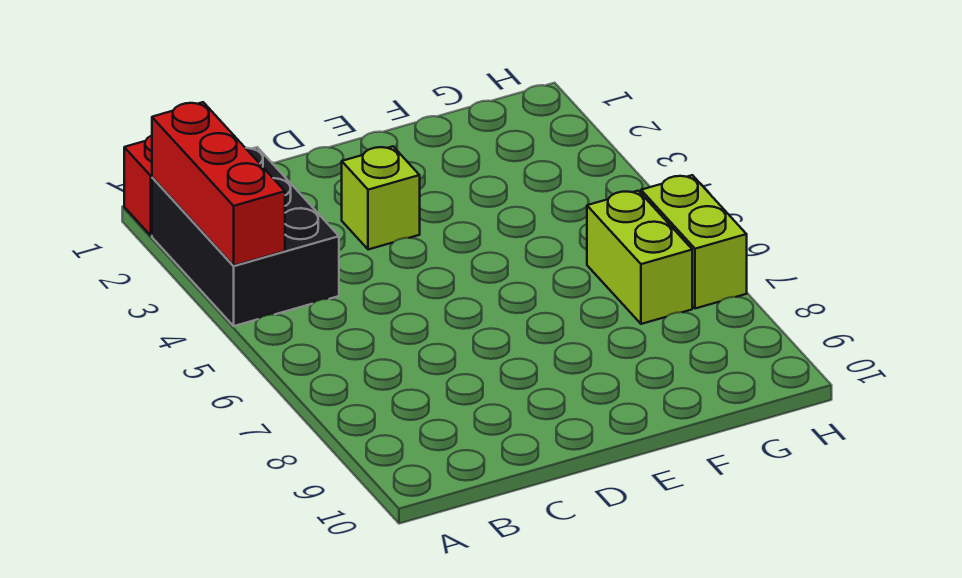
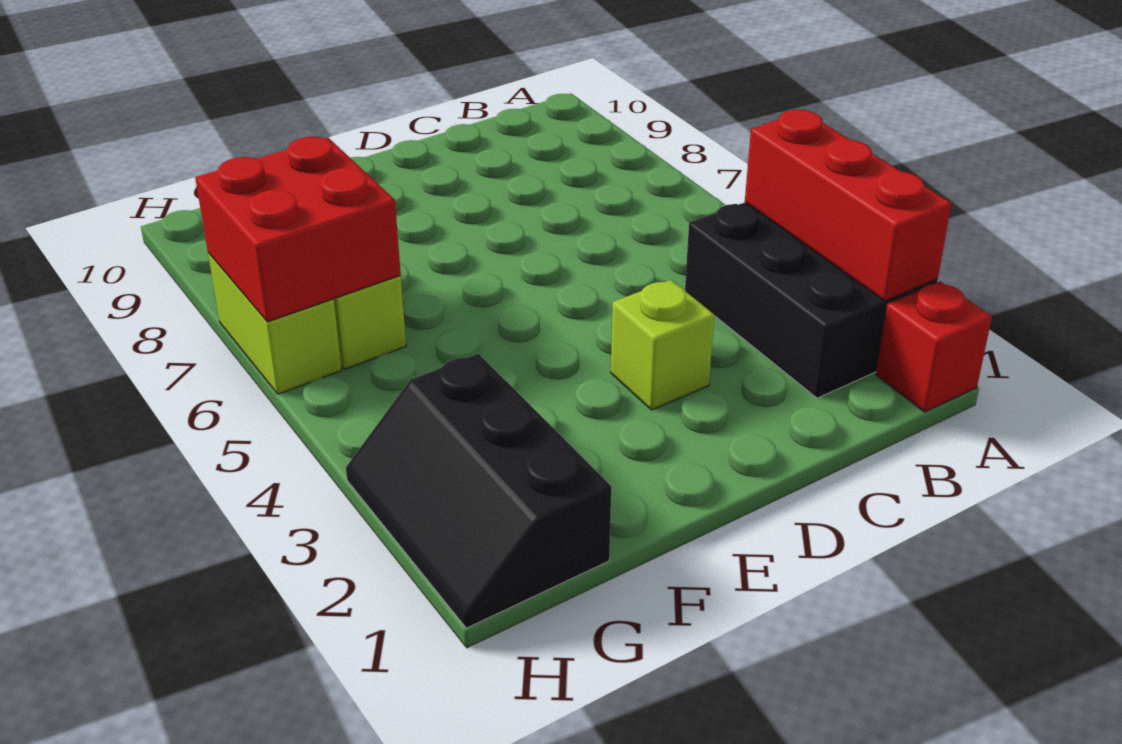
none -> black 2x3 slope [346,354,611,628]
none -> red 2x2 brick [195,137,401,322]

